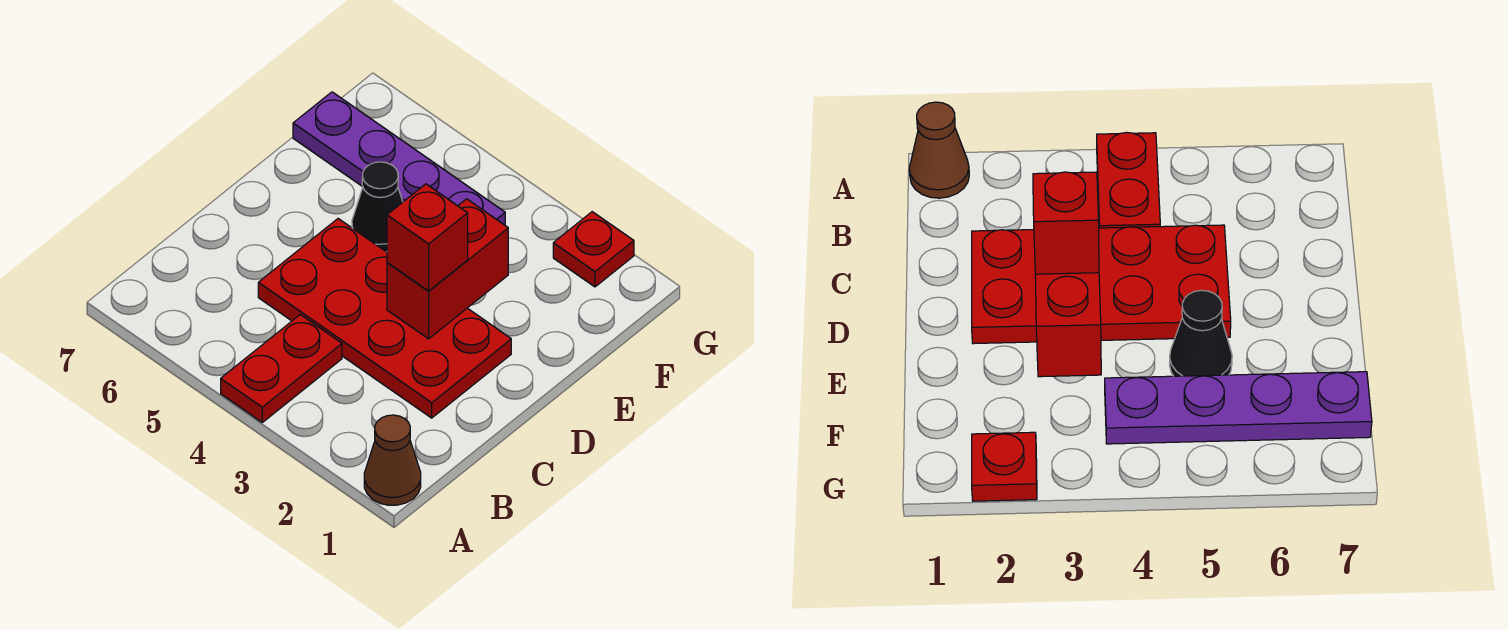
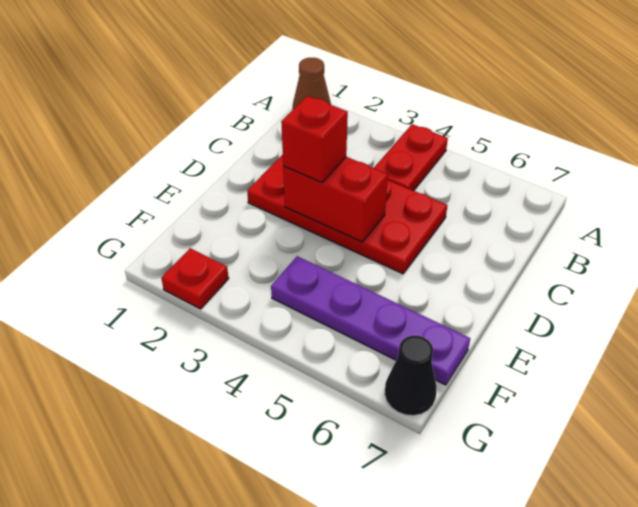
red 1x2 brick [387,199,508,339] -> red 1x2 brick turned to [283,157,388,242]
black 1x1 cone [352,162,403,252] -> black 1x1 cone moved to [385,336,436,416]

